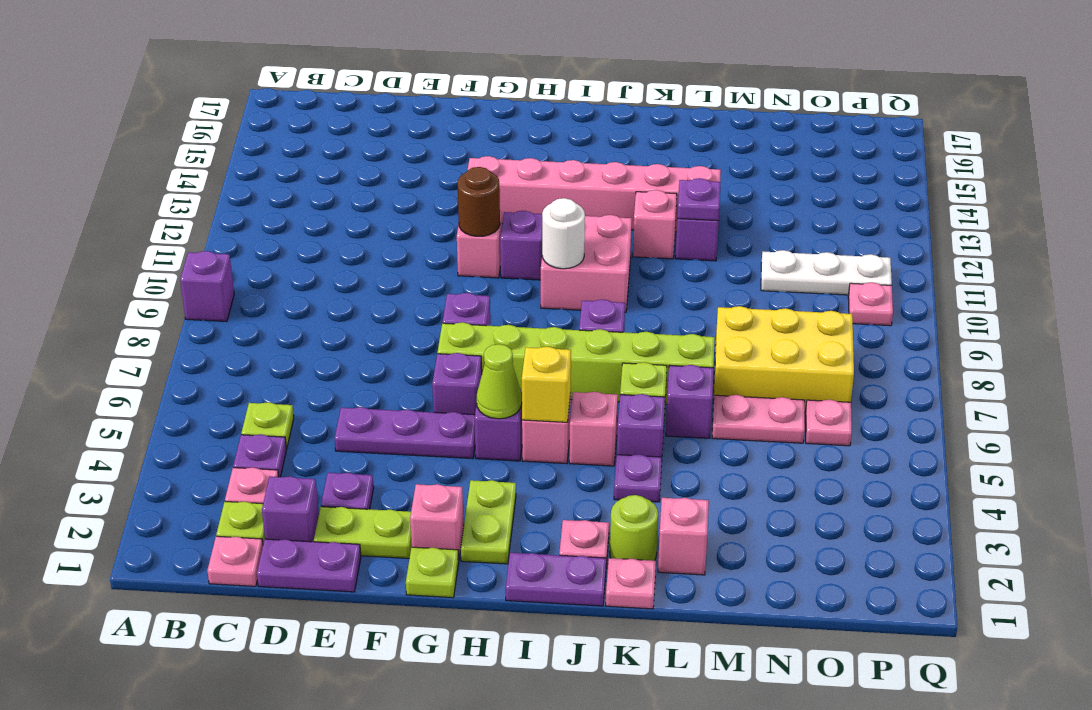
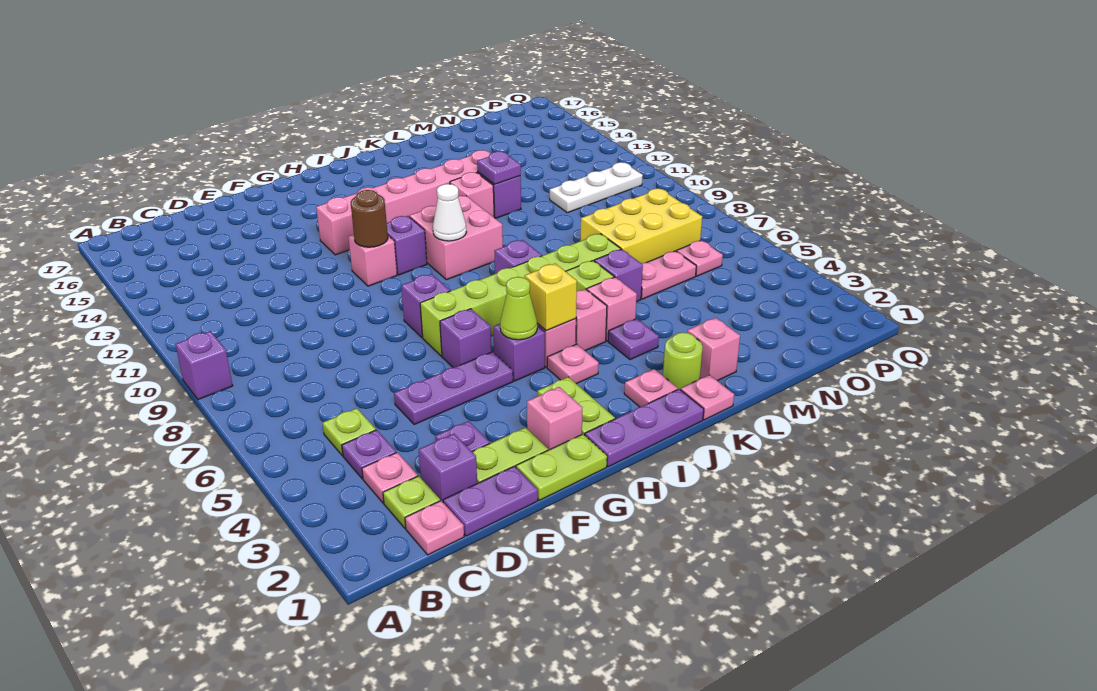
lime 1x1 plate [406,547,459,598] -> lime 1x2 plate [516,434,607,500]
purple 1x2 plate [506,553,606,606] -> purple 1x3 plate [585,389,704,467]
white 1x1 round brick [542,198,585,269] -> white 1x1 cone [433,184,466,241]
purple 1x1 brick [617,394,665,457] -> pink 1x1 brick [587,277,637,341]
pink 1x1 plate [848,282,893,326] -> pink 1x1 plate moved to [547,344,599,384]

